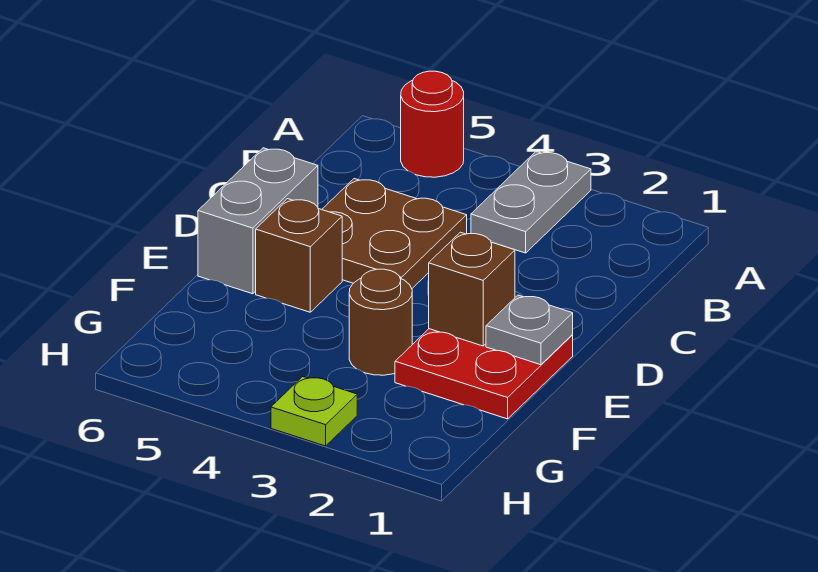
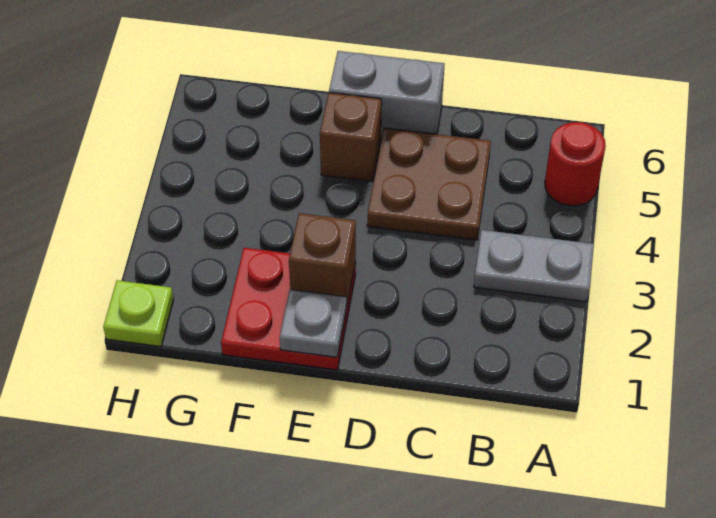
brown 1x1 round brick [349,269,412,375] -> none
lime 1x1 plate [271,376,357,446] -> lime 1x1 plate moved to [103,280,173,347]

